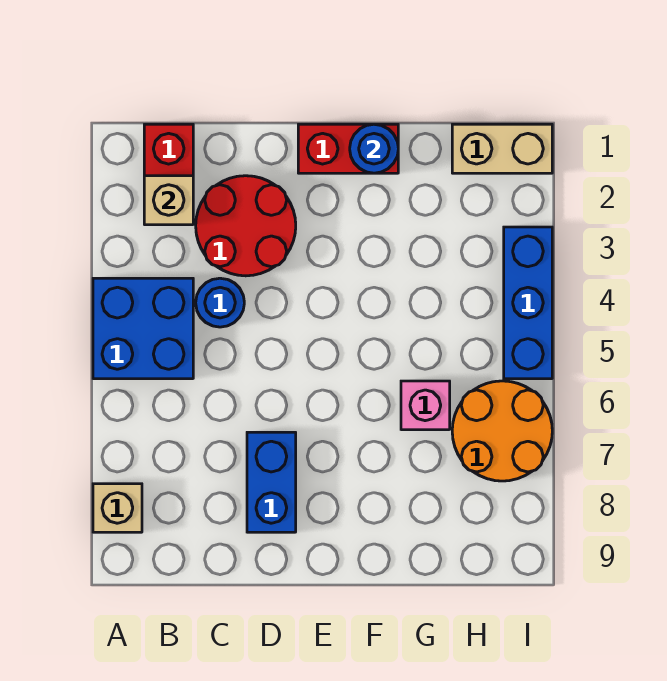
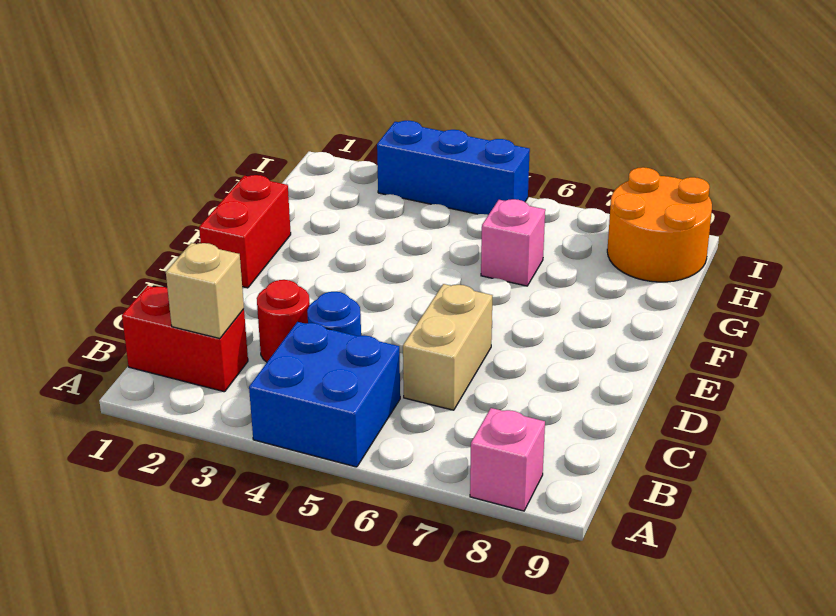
tan 1x1 brick [93,484,142,532] -> pink 1x1 brick [470,408,545,511]
red 2x2 round brick [196,176,296,276] -> red 1x1 round brick [257,280,310,362]
blue 1x2 brick [247,432,296,532] -> none
blue 1x1 round brick [350,124,398,173] -> none
tan 1x2 brick [452,124,552,173] -> tan 1x2 brick moved to [403,284,492,410]
orange 2x2 round brick [452,381,552,481] -> orange 2x2 round brick moved to [607,167,712,282]

